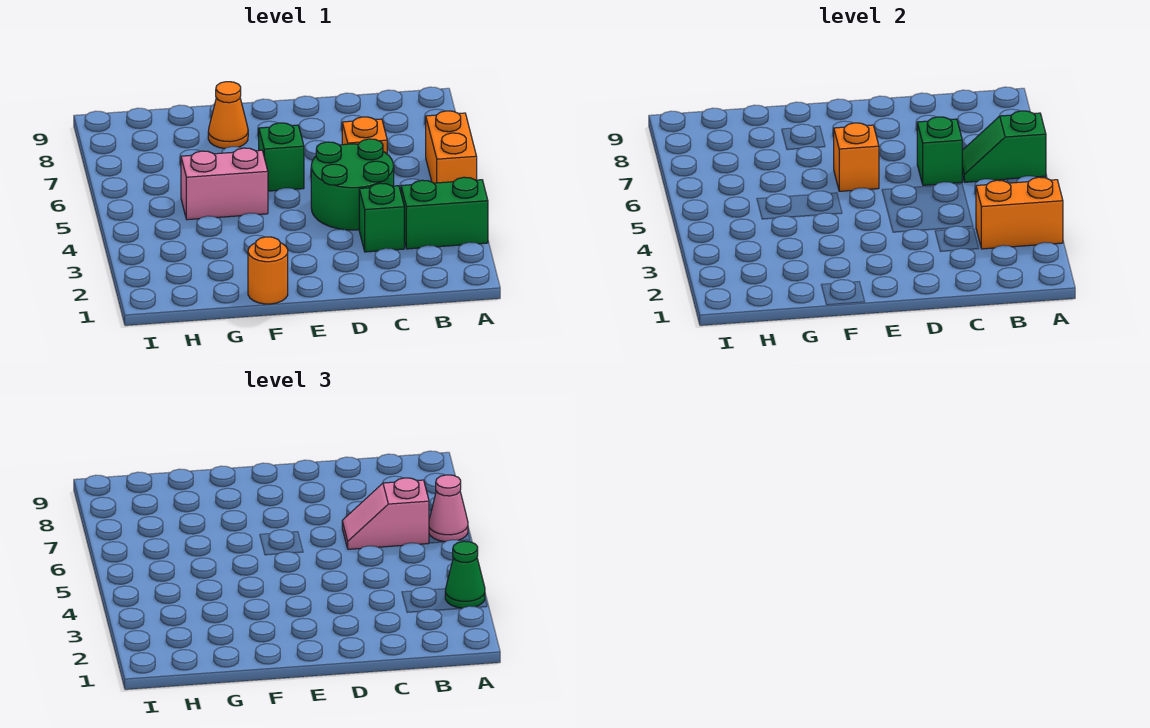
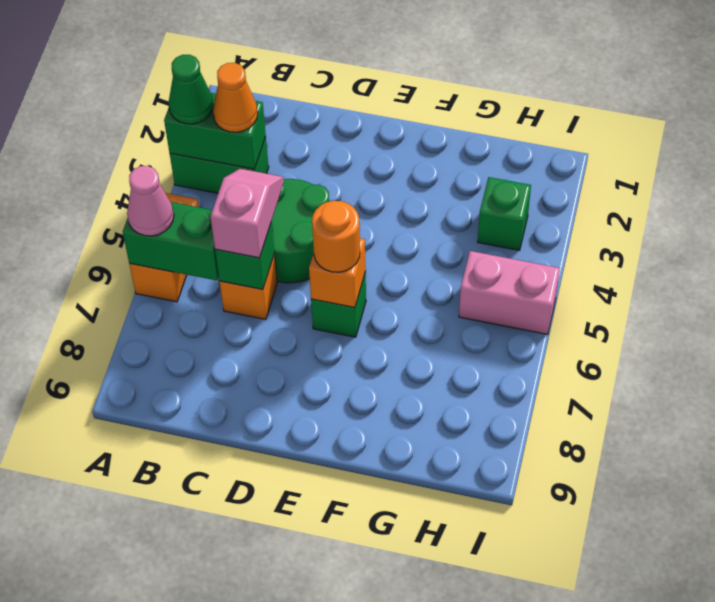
orange 1x2 brick [976,177,1063,249] -> green 1x2 brick [164,93,266,169]
green 1x2 slope [962,111,1046,182] -> green 1x2 brick [123,202,219,280]
pink 1x2 slope [342,478,429,549] -> pink 1x2 slope turned to [210,169,284,258]
green 1x1 brick [359,183,404,252] -> green 1x1 brick moved to [478,177,531,250]
orange 1x1 round brick [248,237,288,304] -> orange 1x1 round brick moved to [312,201,360,272]
pink 1x2 brick [181,148,268,220] -> pink 1x2 brick moved to [459,251,560,335]
orange 1x1 cone [208,82,248,149] -> orange 1x1 cone moved to [213,63,258,132]

